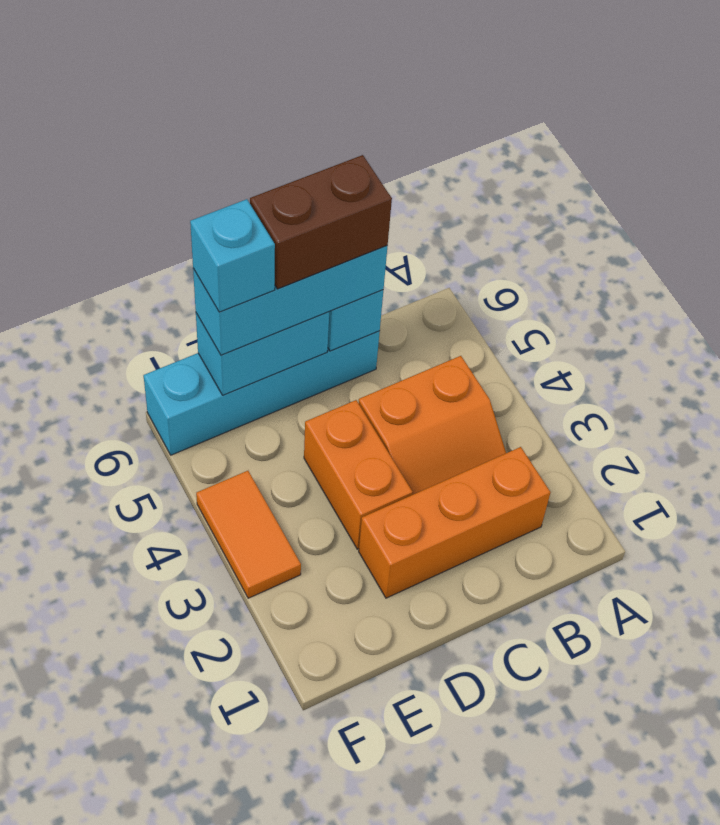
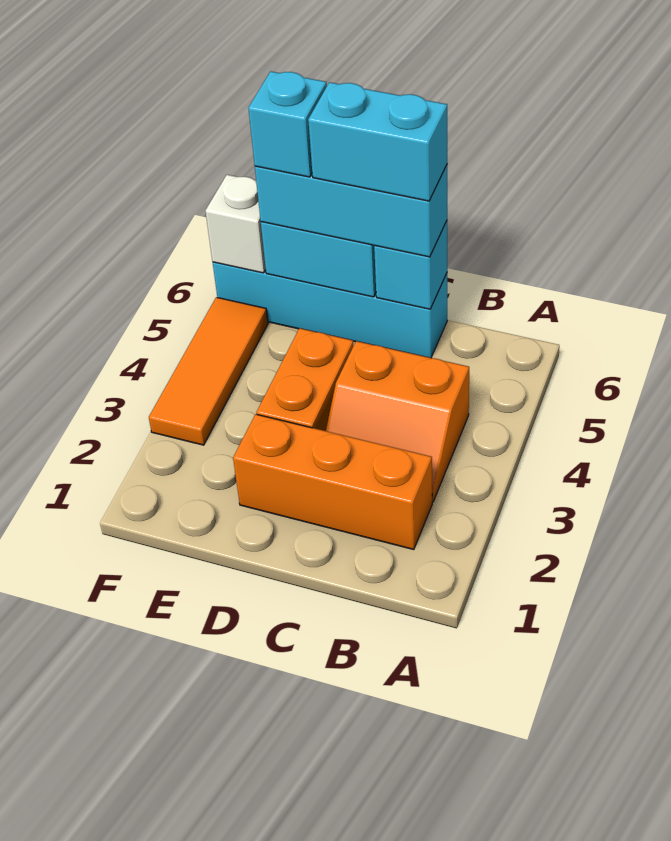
brown 1x2 brick [250,155,392,289] -> cyan 1x2 brick [308,82,447,201]
orange 1x2 tile [196,471,301,598] -> orange 1x3 tile [149,297,268,445]
none -> white 1x1 brick [206,175,266,273]

